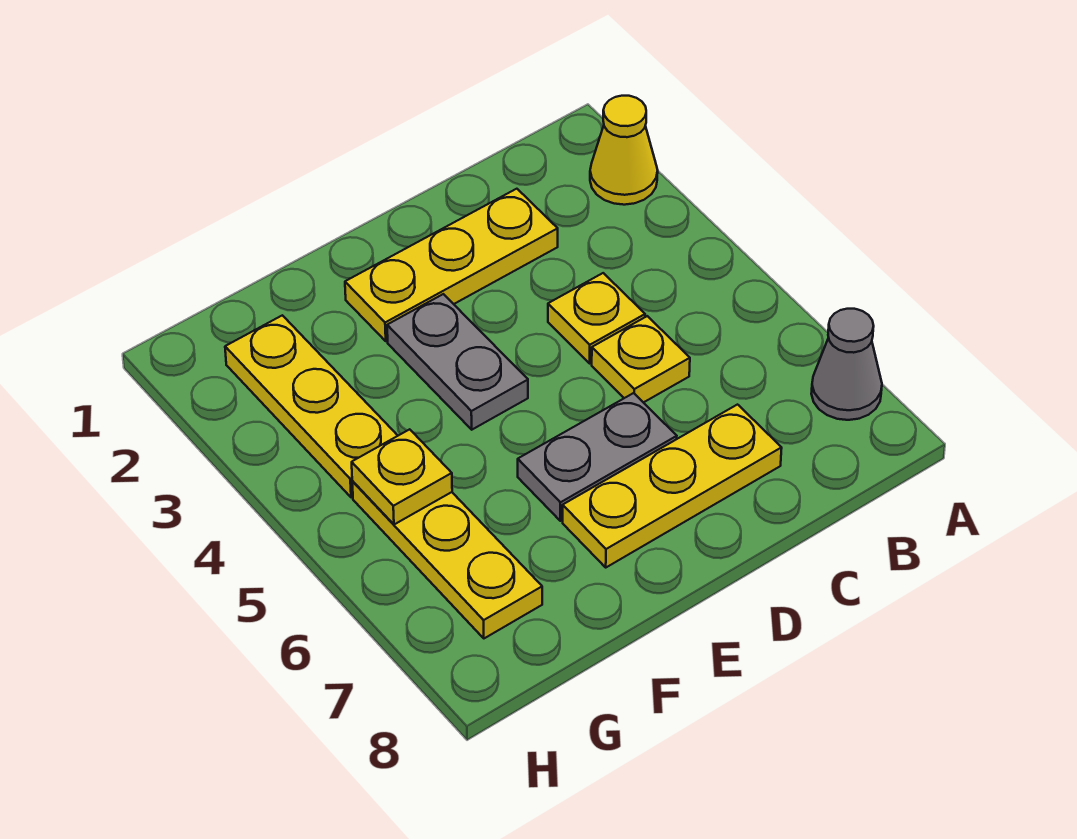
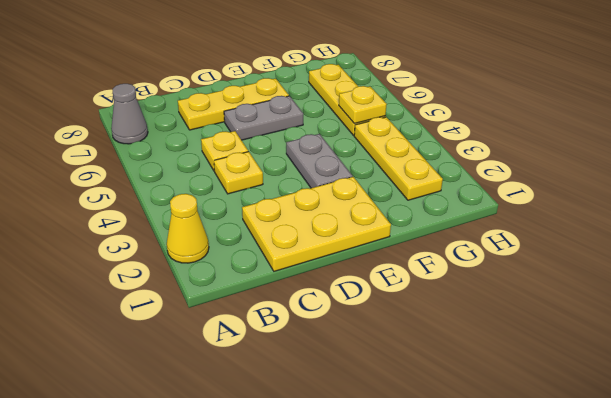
yellow 1x3 plate [345,189,558,341] -> yellow 2x3 plate [242,177,391,271]

